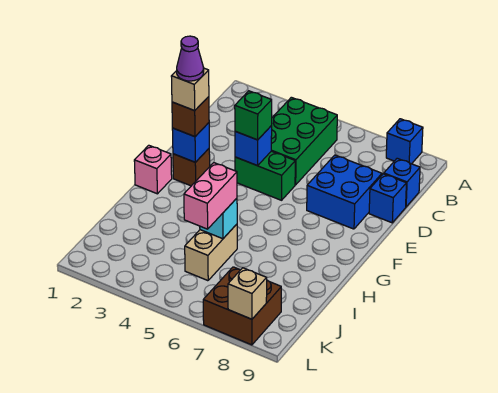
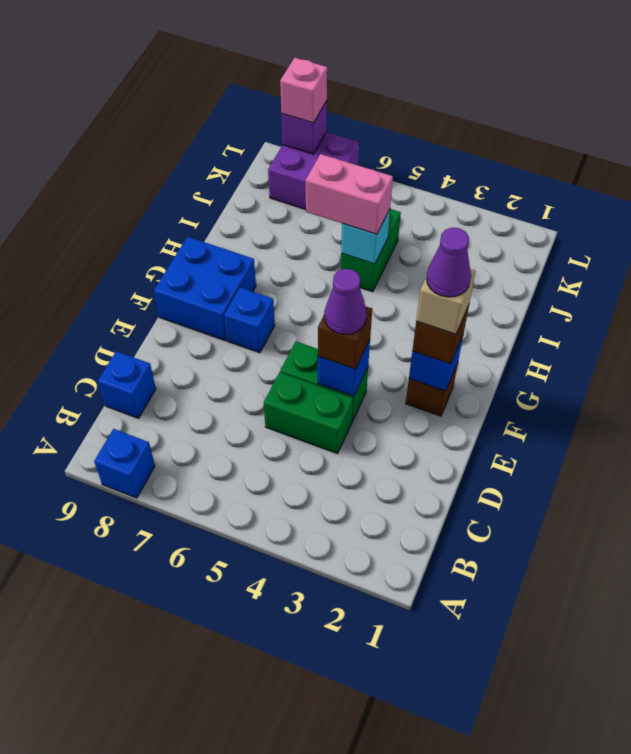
green 2x3 brick [271,97,337,185] -> green 1x2 brick [264,372,353,454]
blue 2x2 brick [307,155,382,229] -> blue 2x2 brick moved to [154,237,256,340]
blue 1x1 brick [369,174,406,223] -> blue 1x1 brick moved to [224,287,275,353]
green 1x1 brick [235,91,272,140] -> brown 1x1 brick [318,306,372,369]
none -> purple 1x1 cone [324,269,367,334]
pink 1x1 brick [134,145,172,194] -> pink 1x1 brick moved to [280,58,327,123]
tan 1x2 brick [185,224,237,281] -> green 1x2 brick [341,209,401,292]
pink 1x2 brick [184,163,237,229] -> pink 1x2 brick turned to [306,154,393,234]
brown 2x2 brick [203,267,281,345] -> purple 2x2 brick [268,132,359,209]
tan 1x1 brick [228,268,267,319] -> purple 1x1 brick [281,101,327,154]

